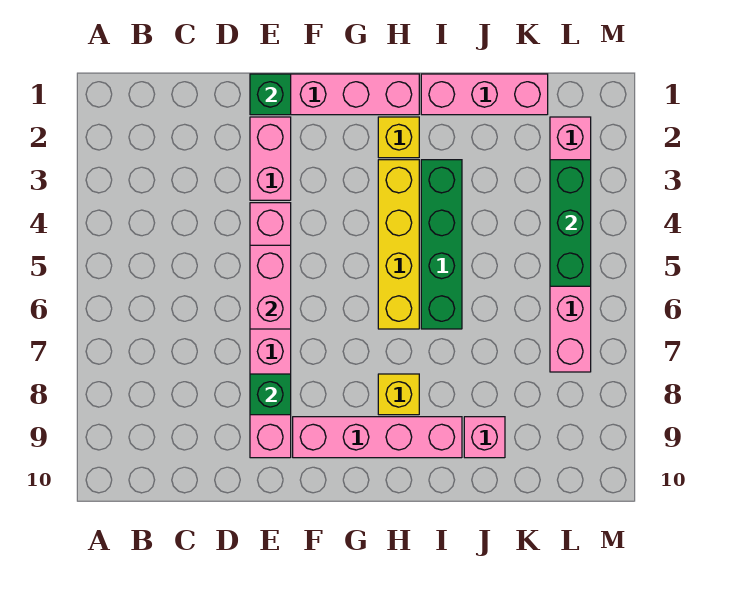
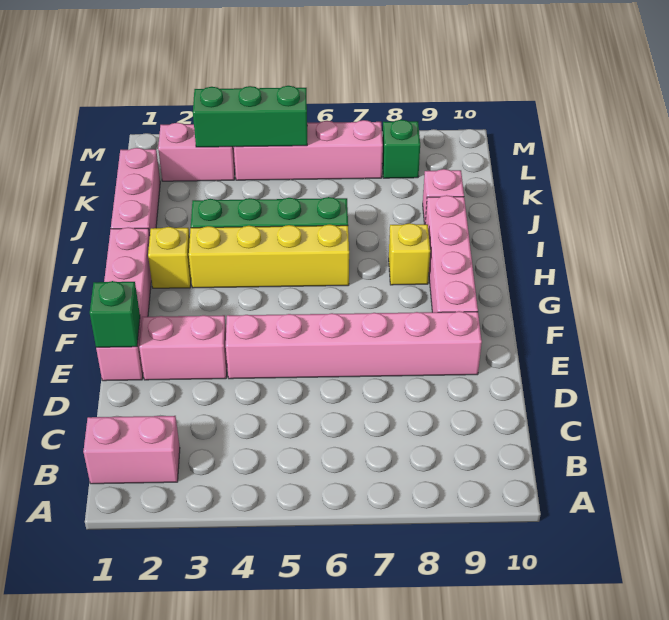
pink 1x2 brick [250,245,291,329] -> pink 1x2 brick moved to [83,416,180,484]
green 1x1 brick [250,374,291,415] -> green 1x1 brick moved to [382,120,420,178]

